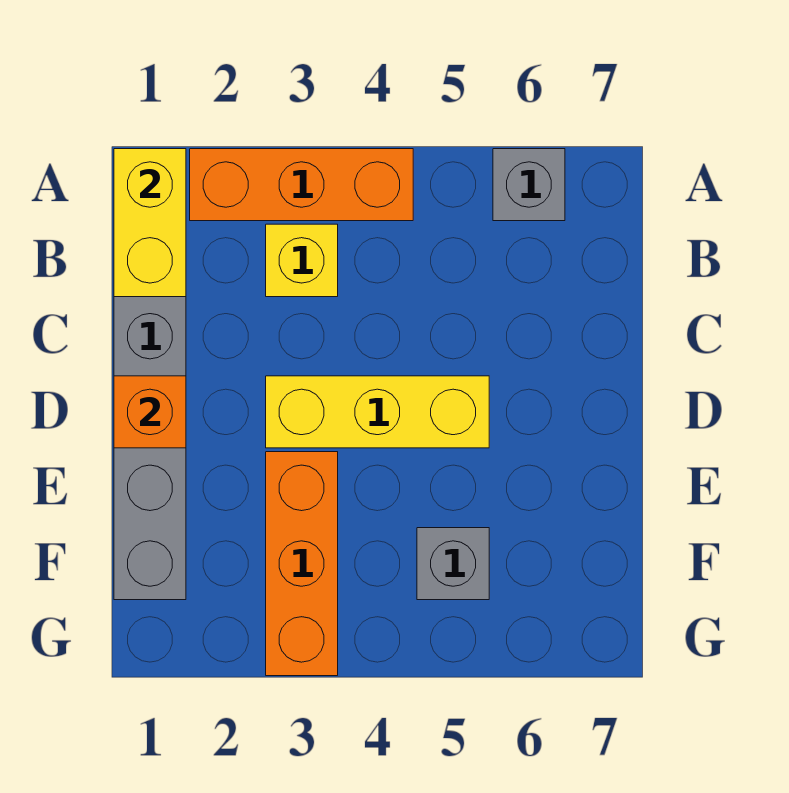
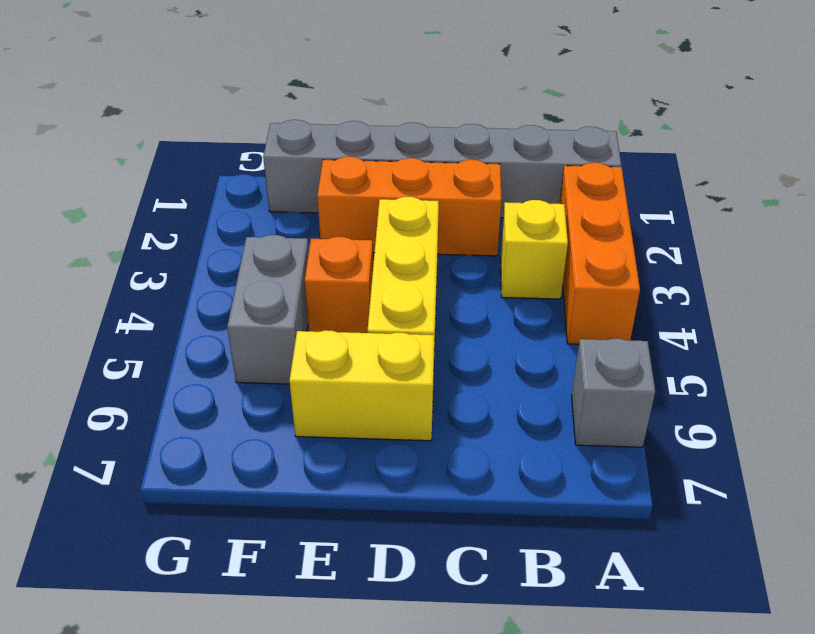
yellow 1x2 brick [114,149,186,297] -> yellow 1x2 brick moved to [289,330,434,441]
orange 1x1 brick [114,376,186,448] -> orange 1x1 brick moved to [305,237,373,333]
orange 1x3 brick [266,452,338,676] -> orange 1x3 brick moved to [317,157,501,256]
grey 1x1 brick [417,528,489,600] -> grey 1x2 brick [227,235,309,384]

